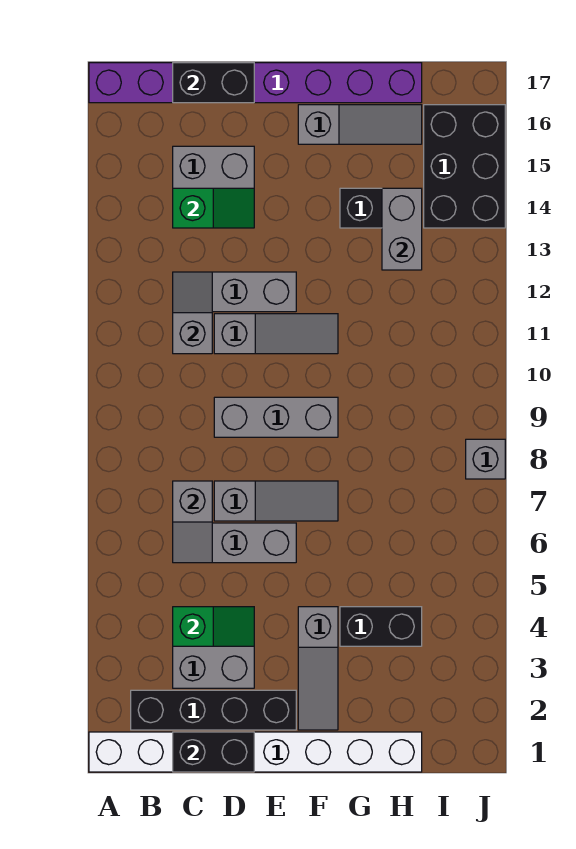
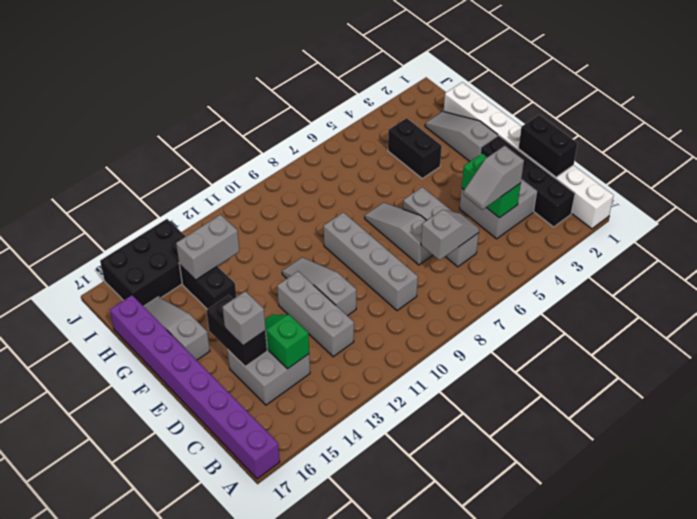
green 1x2 slope [173,607,254,646] -> green 1x2 brick [462,153,521,218]
grey 1x2 slope [173,272,212,354] -> grey 1x2 slope moved to [463,146,524,210]
black 1x2 brick [173,63,254,103] -> black 1x2 brick moved to [206,295,267,367]
grey 1x3 brick [214,397,338,437] -> grey 1x4 brick [324,212,418,311]
grey 1x3 slope [298,607,338,730] -> grey 1x3 slope turned to [425,111,498,161]
grey 1x1 brick [466,439,505,479] -> grey 1x1 brick moved to [223,291,266,346]

